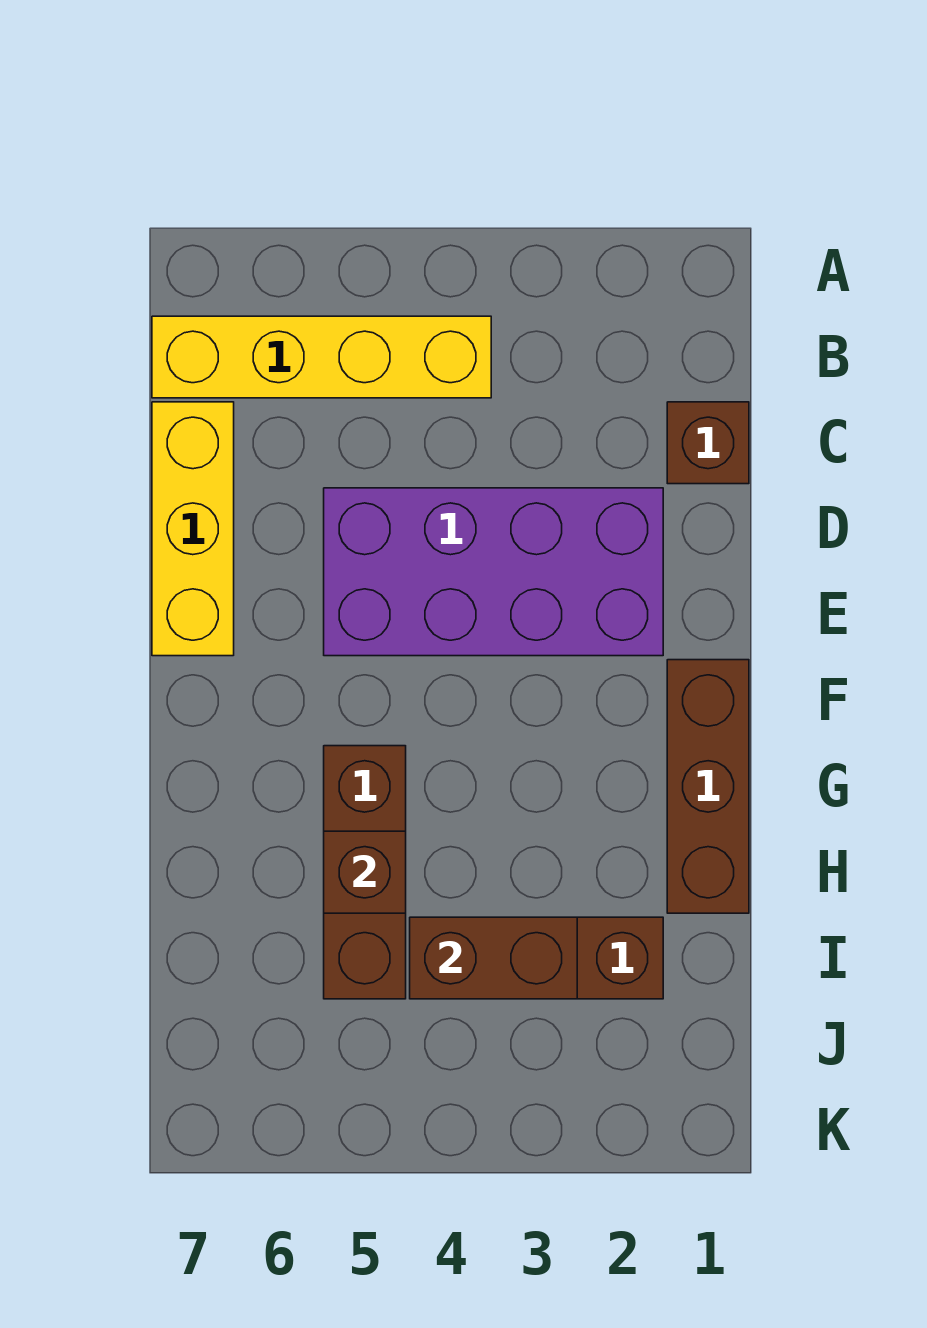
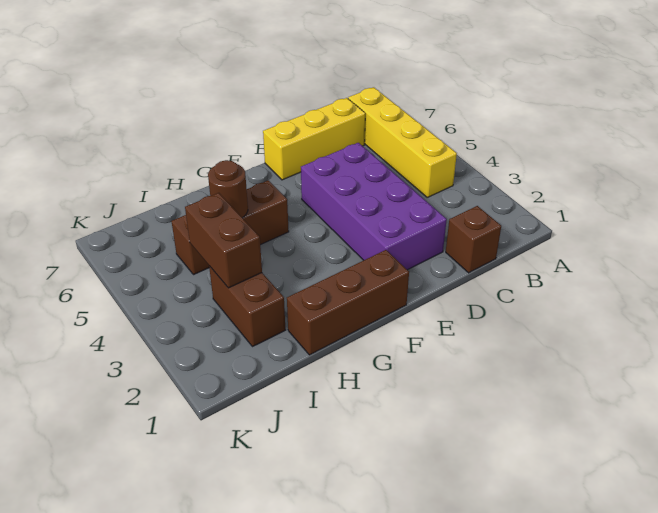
brown 1x1 brick [324,831,406,913] -> brown 1x1 round brick [208,160,248,218]

